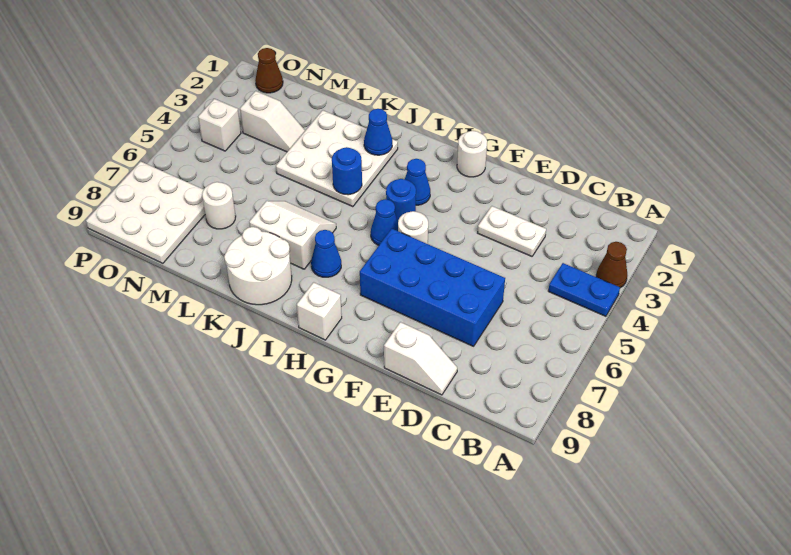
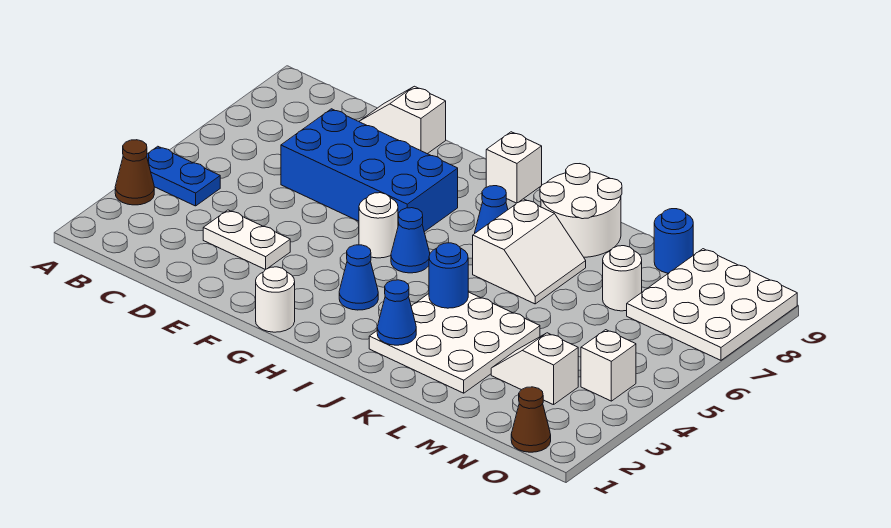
blue 1x1 round brick [386,179,416,221] -> blue 1x1 round brick moved to [654,209,693,273]
white 2x2 slope [249,201,336,269] -> white 2x2 slope turned to [473,199,586,304]

